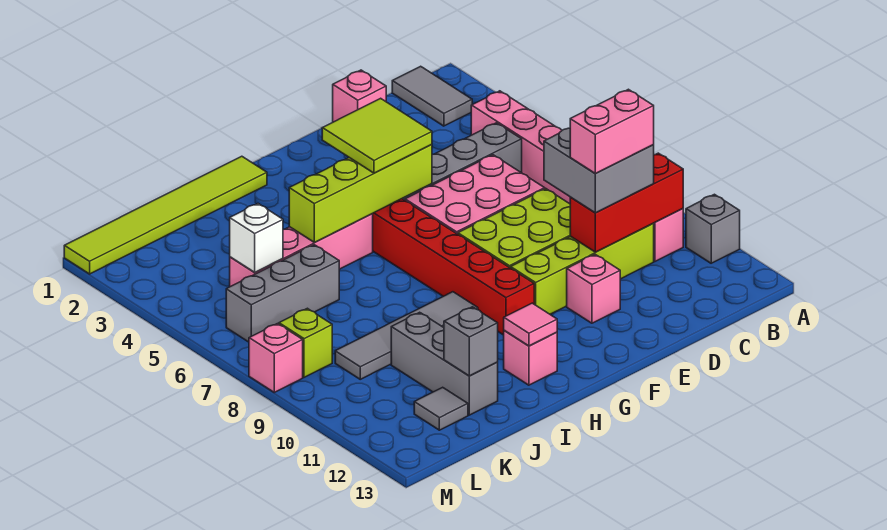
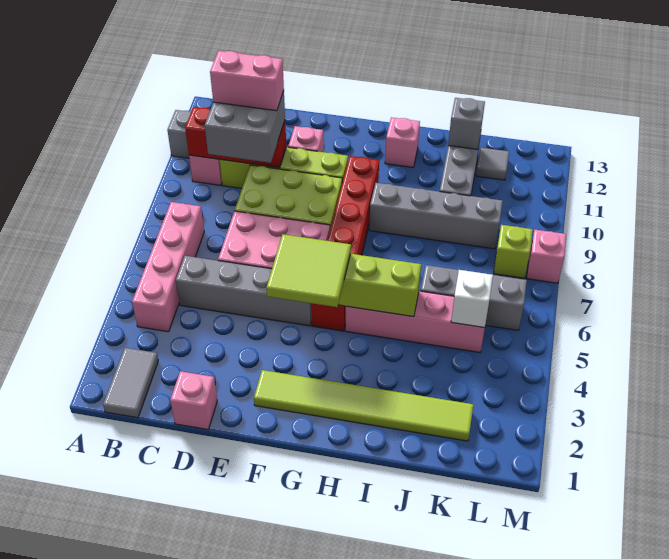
lime 1x6 tile [64,156,267,274] -> lime 1x6 tile moved to [254,370,473,441]
grey 1x4 tile [335,292,478,379] -> grey 1x4 brick [369,183,503,249]
pink 1x1 tile [504,303,557,346] -> none

